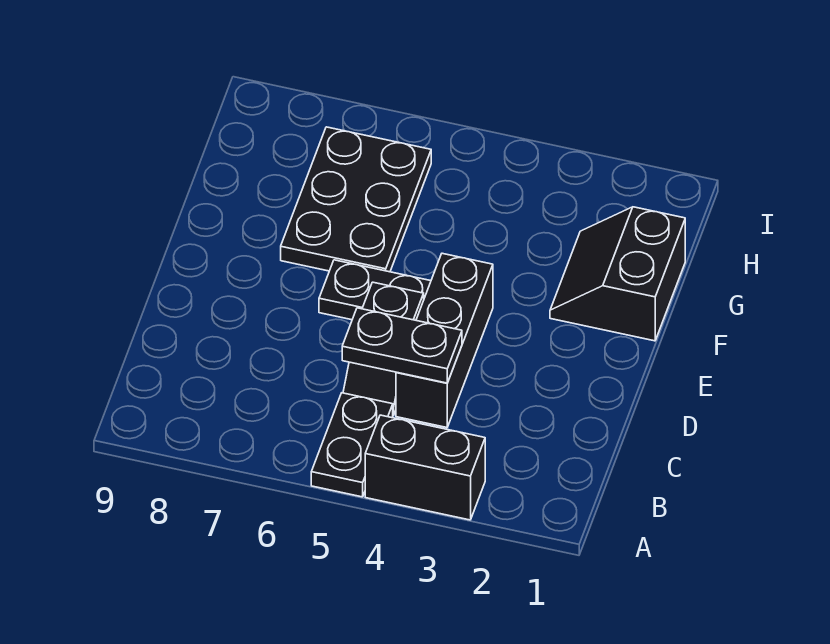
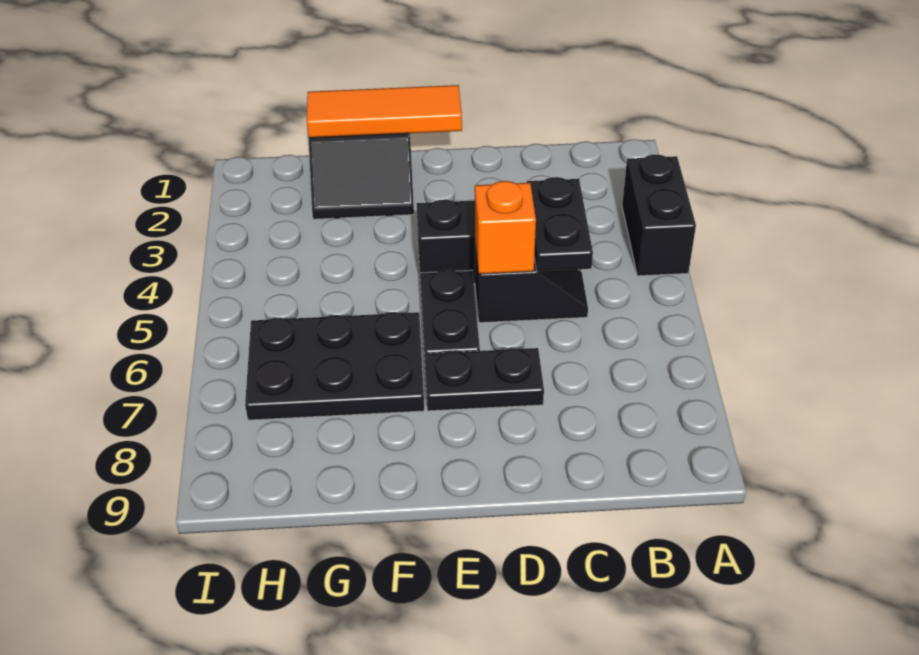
black 1x2 plate [311,393,393,497] -> black 1x2 plate moved to [424,348,544,411]
none -> orange 1x1 brick [475,181,536,274]
none -> orange 1x3 tile [307,85,462,138]

